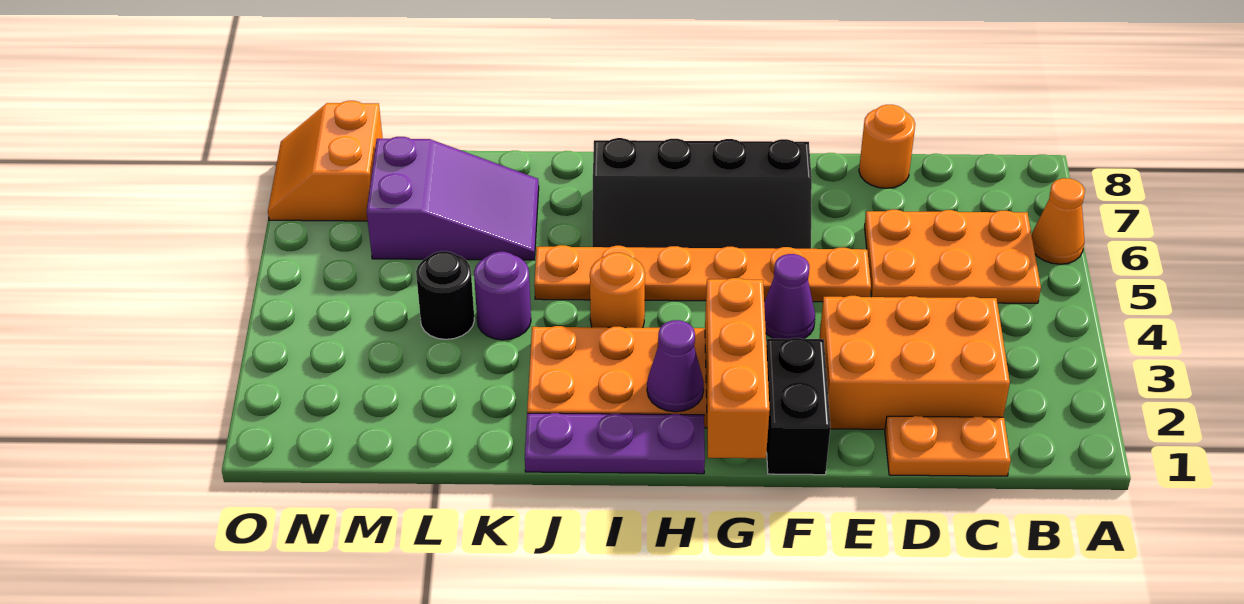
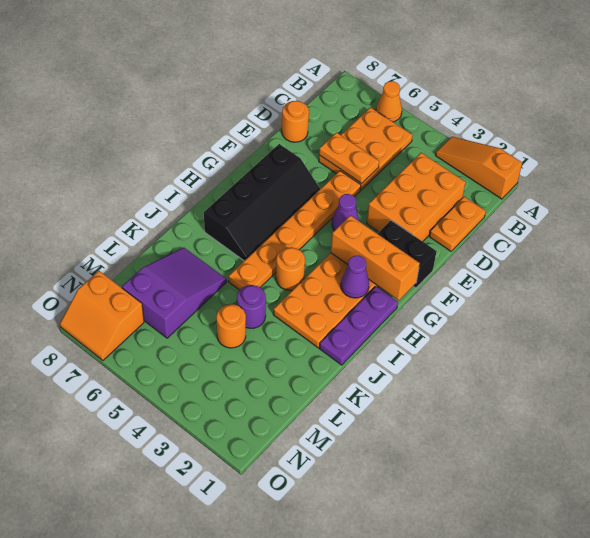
none -> orange 1x3 slope [436,137,522,199]
none -> orange 1x2 plate [319,133,379,183]
black 1x1 round brick [416,251,474,339] -> orange 1x1 round brick [217,304,246,348]

